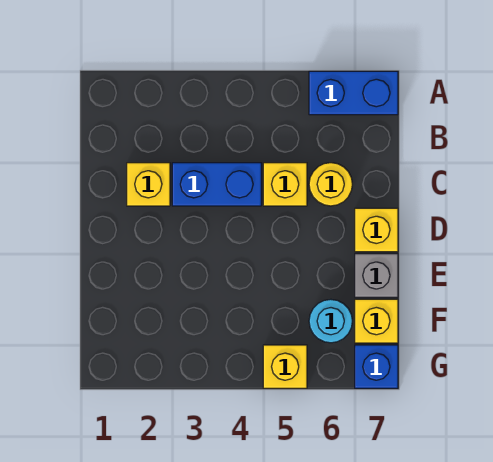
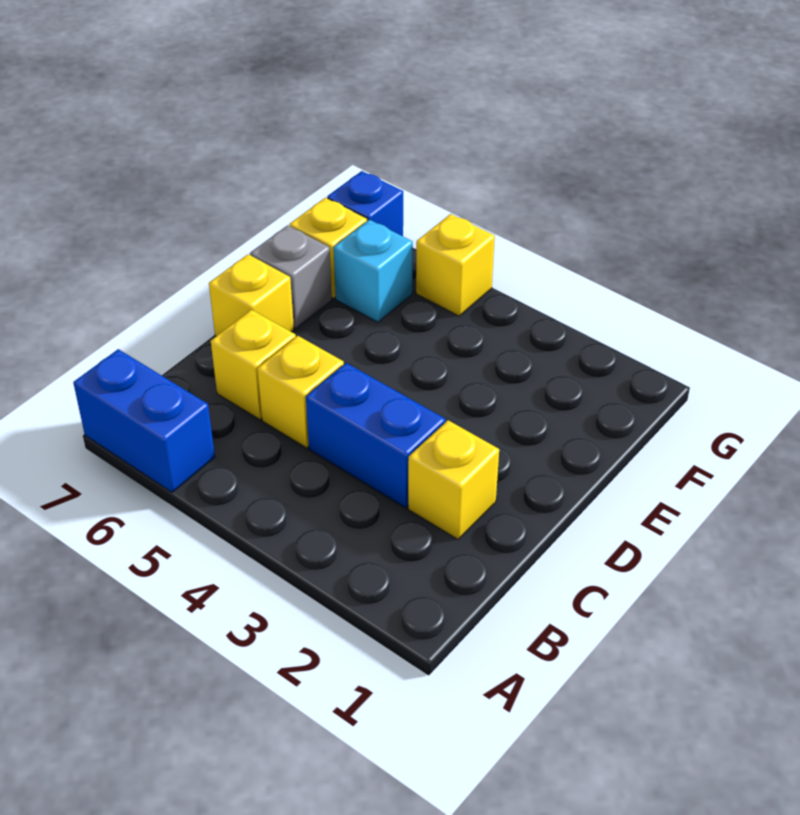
yellow 1x1 round brick [309,163,352,206] -> yellow 1x1 brick [211,310,296,420]
cyan 1x1 round brick [309,299,352,343] -> cyan 1x1 brick [334,220,413,322]

